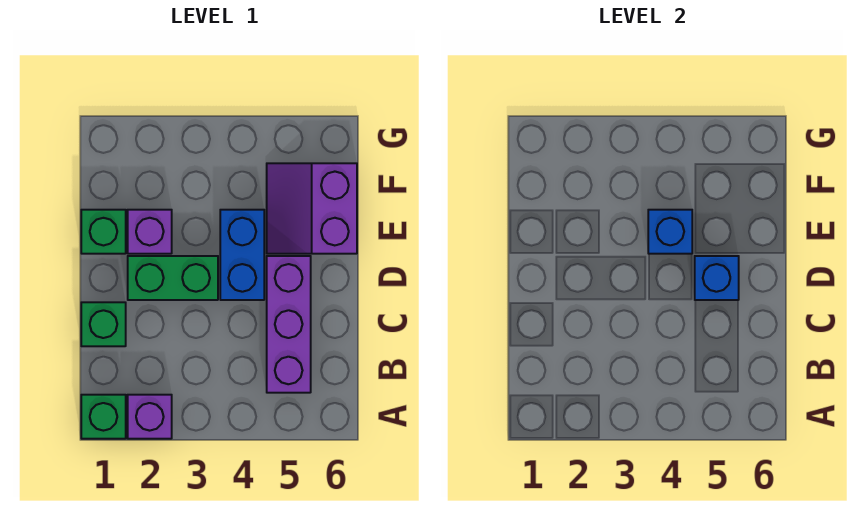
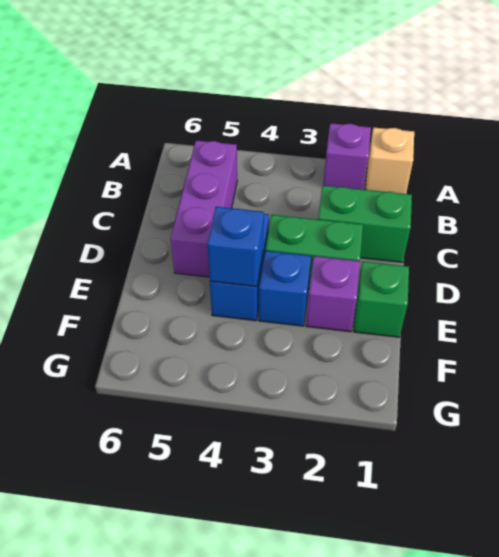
green 1x1 brick [81,395,126,439] -> tan 1x1 brick [365,127,414,194]
green 1x1 brick [81,302,126,346] -> green 1x2 brick [318,186,412,262]
blue 1x1 brick [695,256,739,300] -> blue 1x1 brick moved to [259,251,311,326]
purple 2x2 slope [267,163,357,254] -> none

